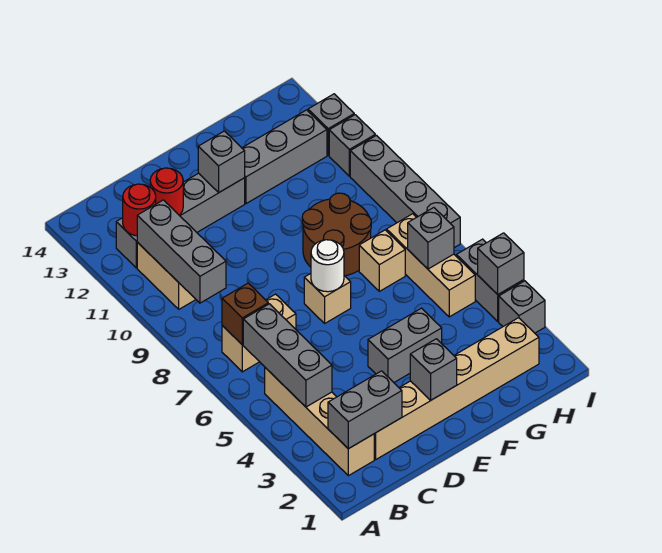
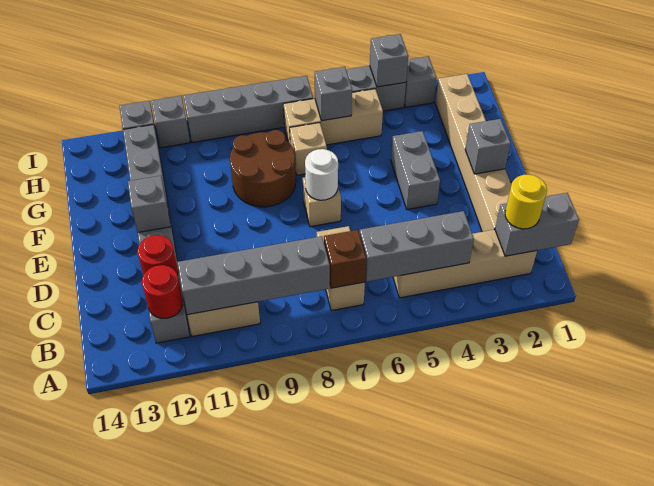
grey 1x2 brick [328,371,402,449] -> grey 1x2 brick turned to [495,193,579,256]
none -> yellow 1x1 round brick [505,175,547,229]
grey 1x3 brick [137,200,226,303] -> grey 1x4 brick [177,236,330,315]

